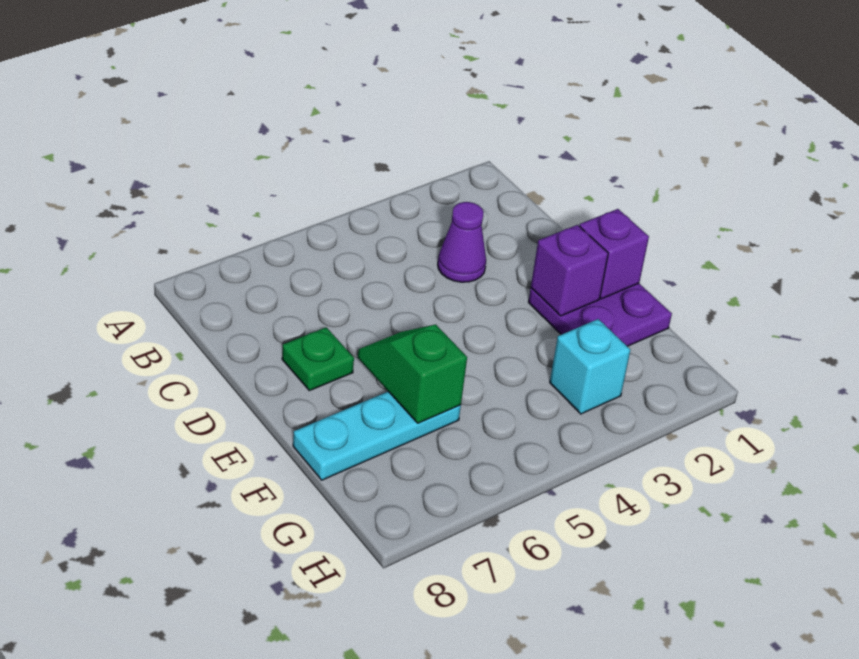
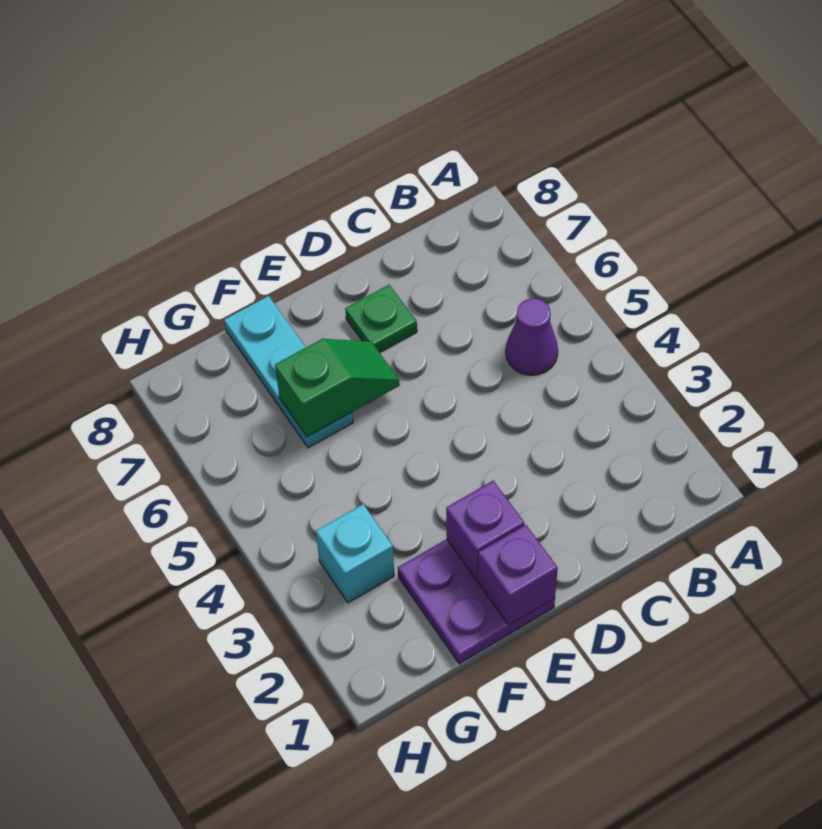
purple 1x1 cone [438,202,486,282] -> purple 1x1 cone moved to [506,298,558,375]

